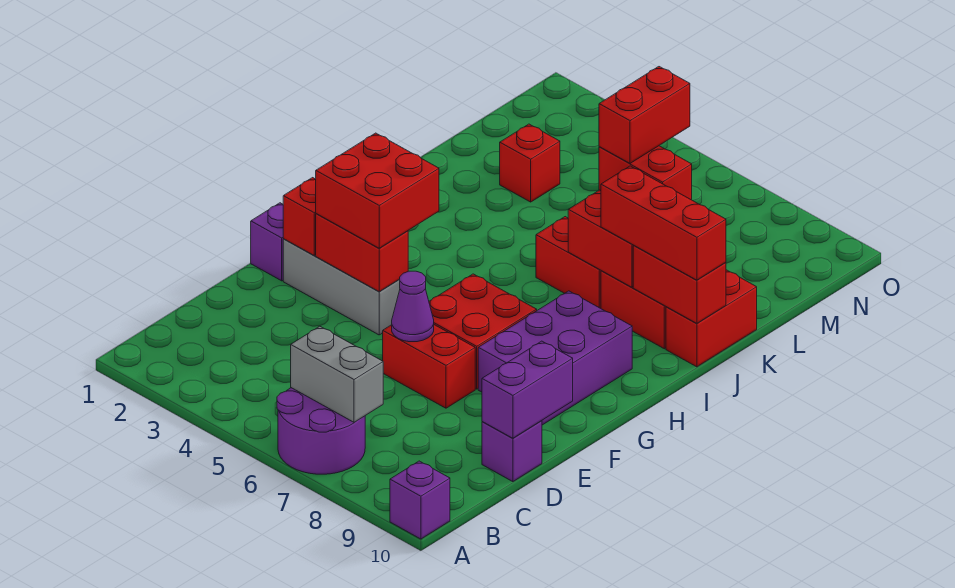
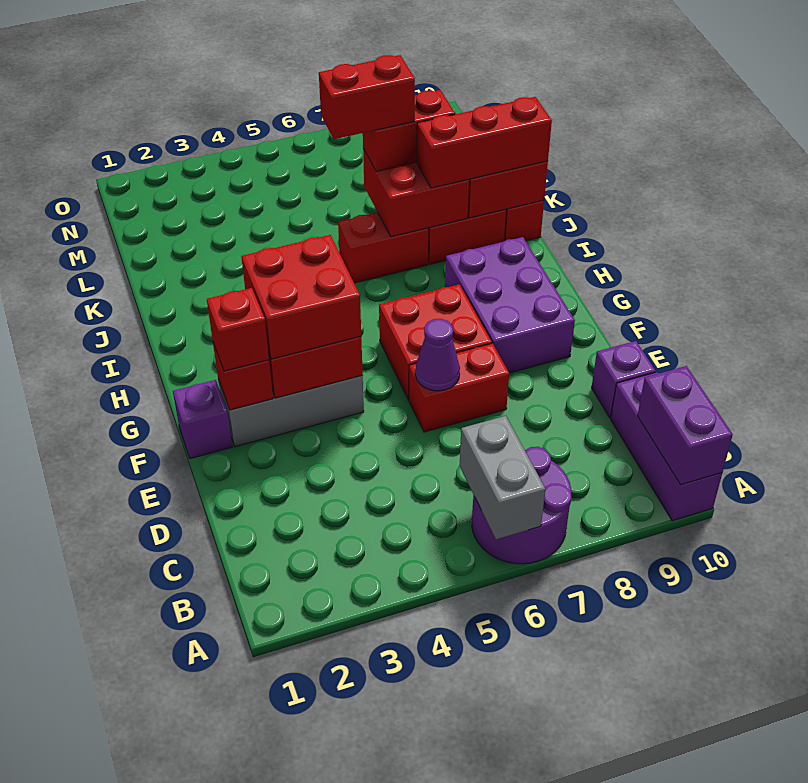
purple 1x1 brick [390,461,450,539] -> purple 1x3 brick [611,372,722,521]
grey 1x2 brick [291,326,383,422] -> grey 1x2 brick turned to [460,416,545,539]
purple 1x2 brick [482,341,573,438] -> purple 1x2 brick moved to [637,366,733,485]
red 1x2 brick [599,67,690,164] -> red 1x2 brick turned to [319,55,415,139]
red 1x1 brick [500,124,560,202] -> red 1x1 brick moved to [207,288,269,371]

